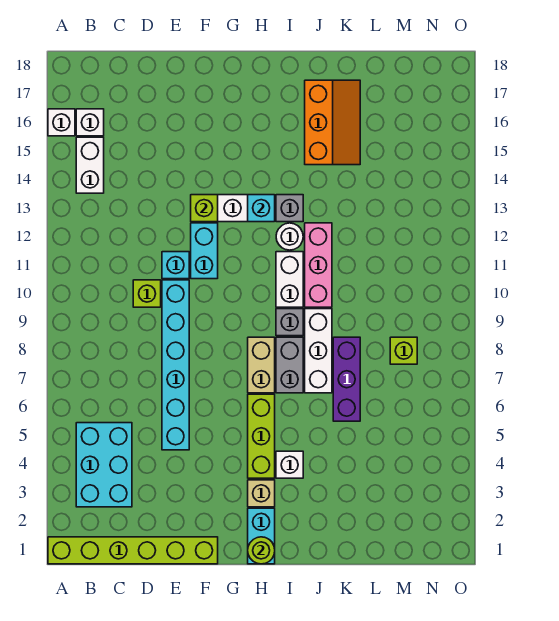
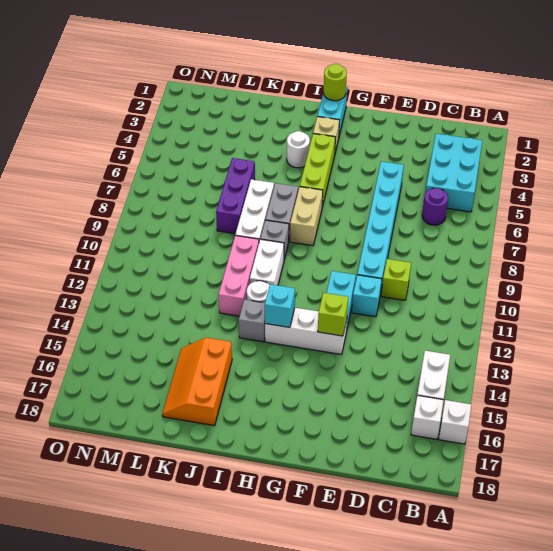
lime 1x6 brick [48,537,218,564] -> none
none -> purple 1x1 round brick [422,188,448,225]
white 1x1 brick [276,451,303,478] -> white 1x1 round brick [287,131,310,168]
lime 1x1 brick [390,337,417,364] -> none

